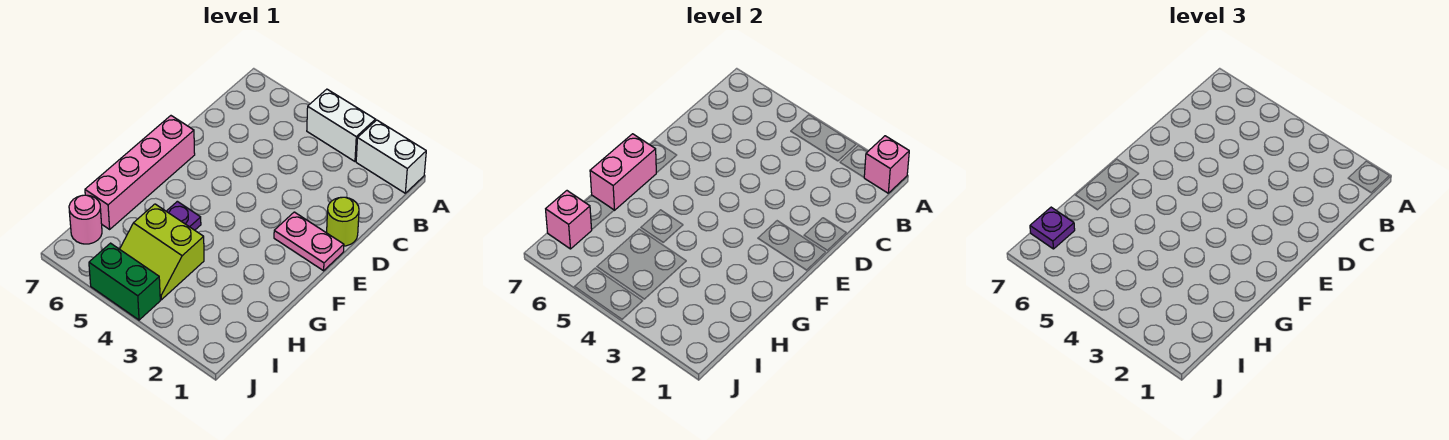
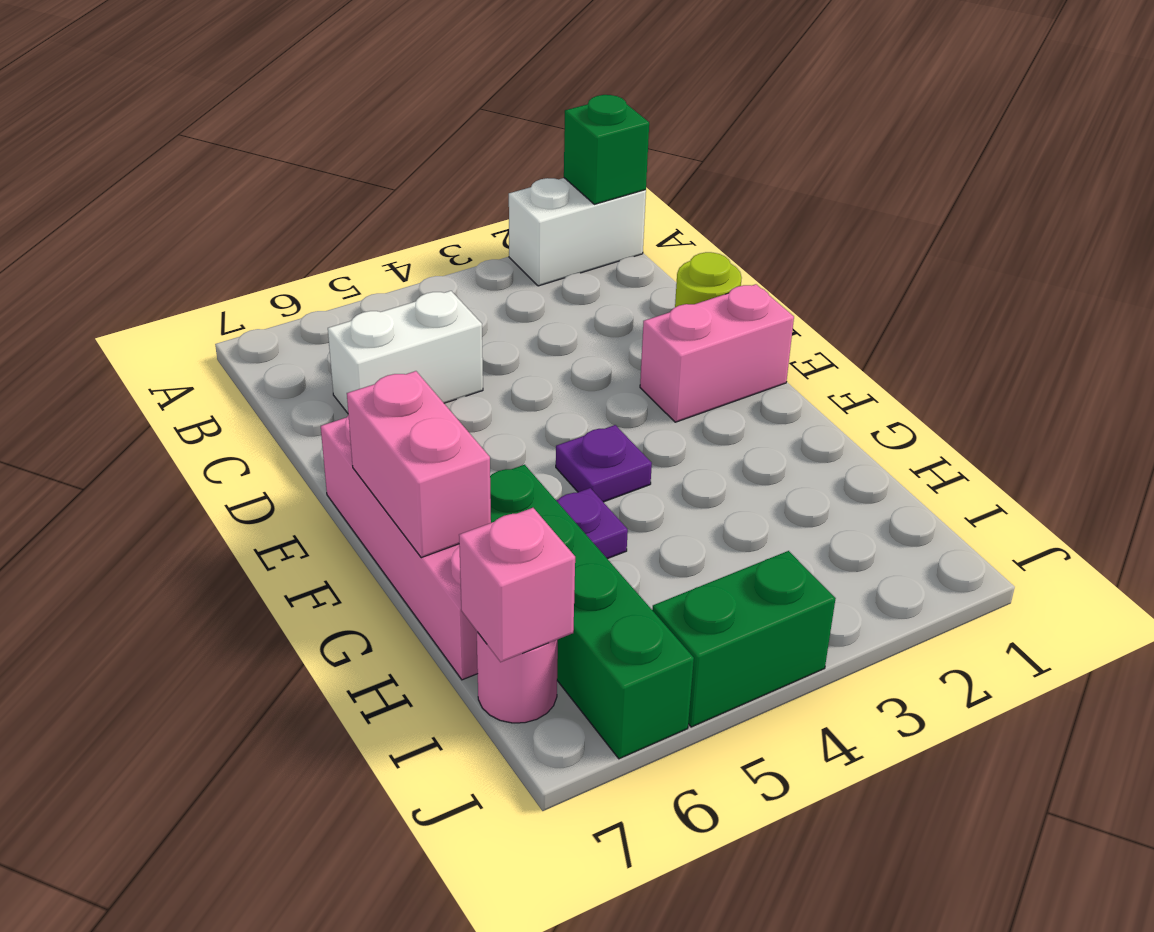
pink 1x1 brick [864,136,909,193] -> green 1x1 brick [564,95,649,204]
white 1x2 brick [307,89,375,161] -> white 1x2 brick moved to [328,291,483,413]
pink 1x2 plate [274,212,344,271] -> pink 1x2 brick [640,284,794,422]
none -> green 1x4 brick [490,465,694,759]
lime 2x2 slope [120,204,204,300] -> none
purple 1x1 plate [1030,207,1075,249] -> purple 1x1 plate moved to [556,425,652,502]

